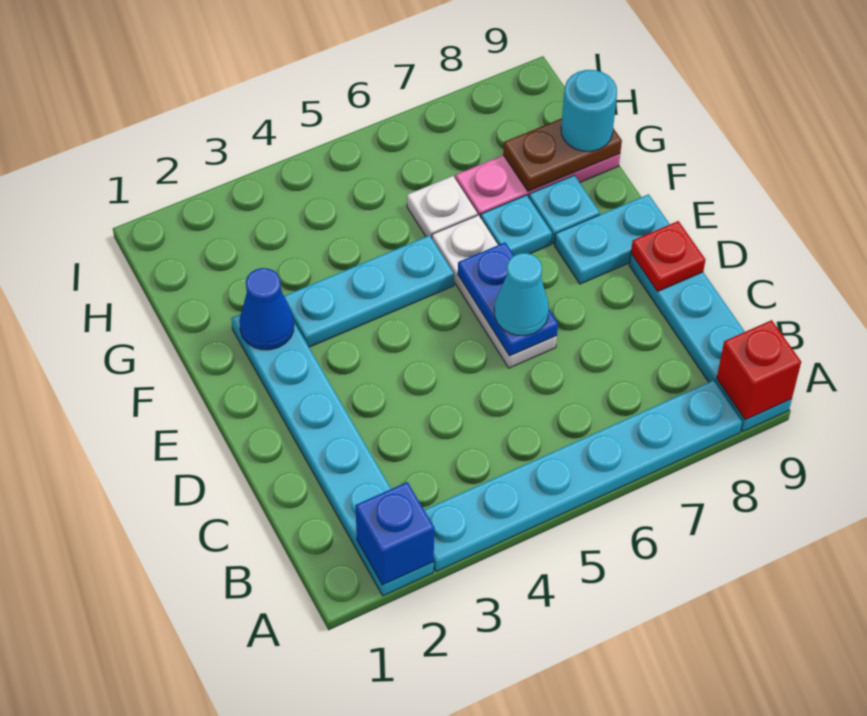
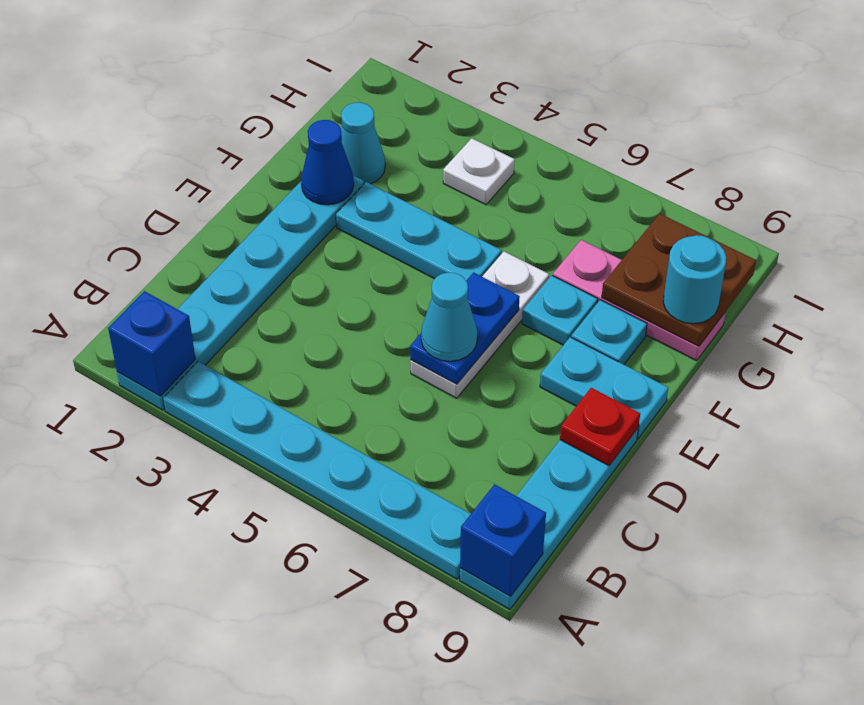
red 1x1 brick [717,320,801,420] -> blue 1x1 brick [460,484,546,597]
none -> cyan 1x1 cone [341,103,385,184]
white 1x1 plate [407,176,477,238] -> white 1x1 plate moved to [443,138,515,205]
brown 1x2 plate [503,118,622,192] -> brown 2x2 plate [602,214,756,346]

